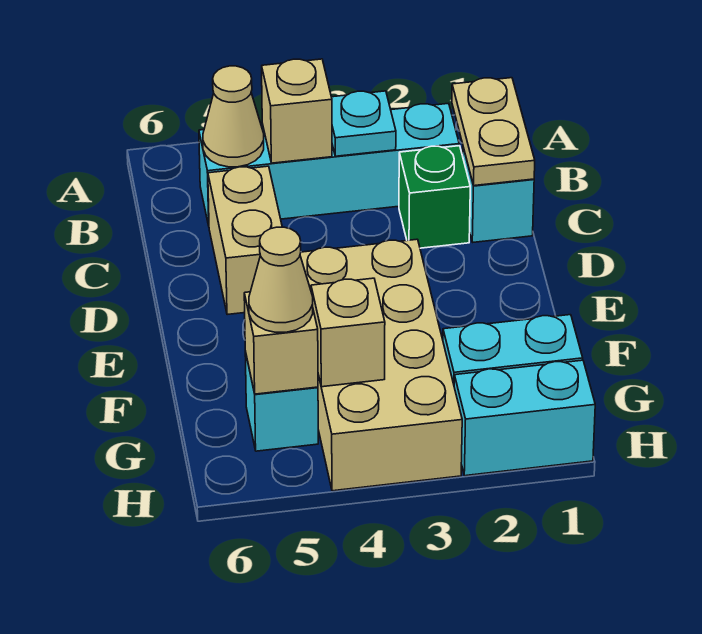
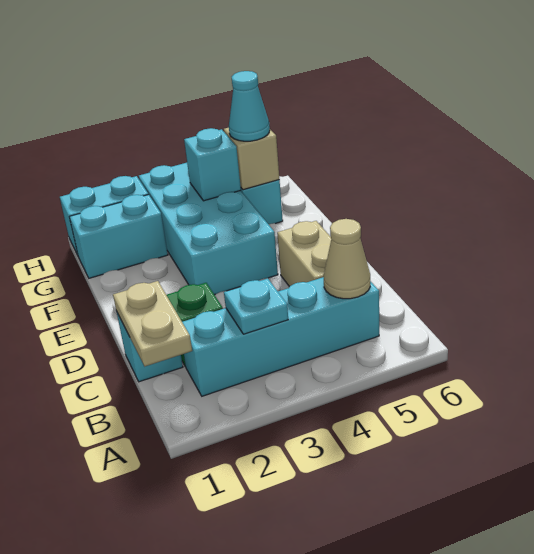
tan 1x1 brick [262,59,332,163] -> none
tan 2x4 brick [300,239,462,491] -> cyan 2x4 brick [139,163,278,295]
tan 1x1 brick [311,278,385,387] -> cyan 1x1 brick [184,128,241,201]
tan 1x1 cone [249,227,313,332] -> cyan 1x1 cone [229,71,270,141]

